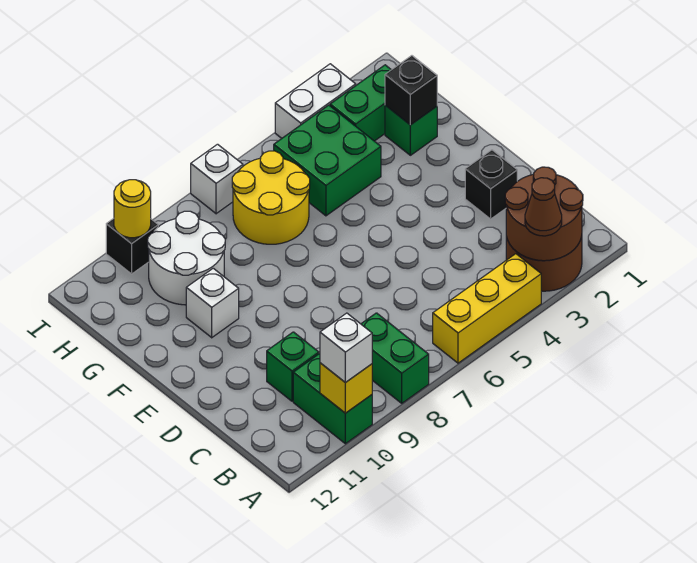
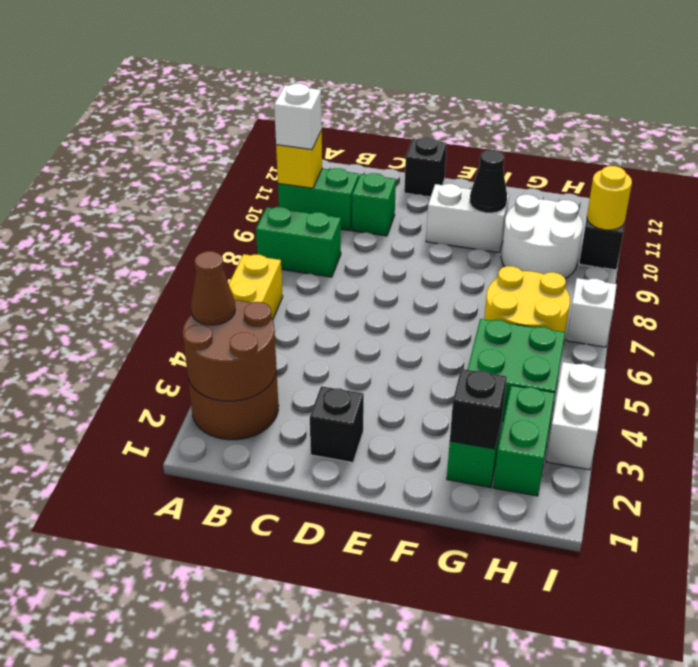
none -> black 1x1 brick [404,137,447,197]
white 1x1 brick [186,268,239,338] -> white 1x2 brick [426,184,509,253]
none -> black 1x1 cone [470,150,507,213]

